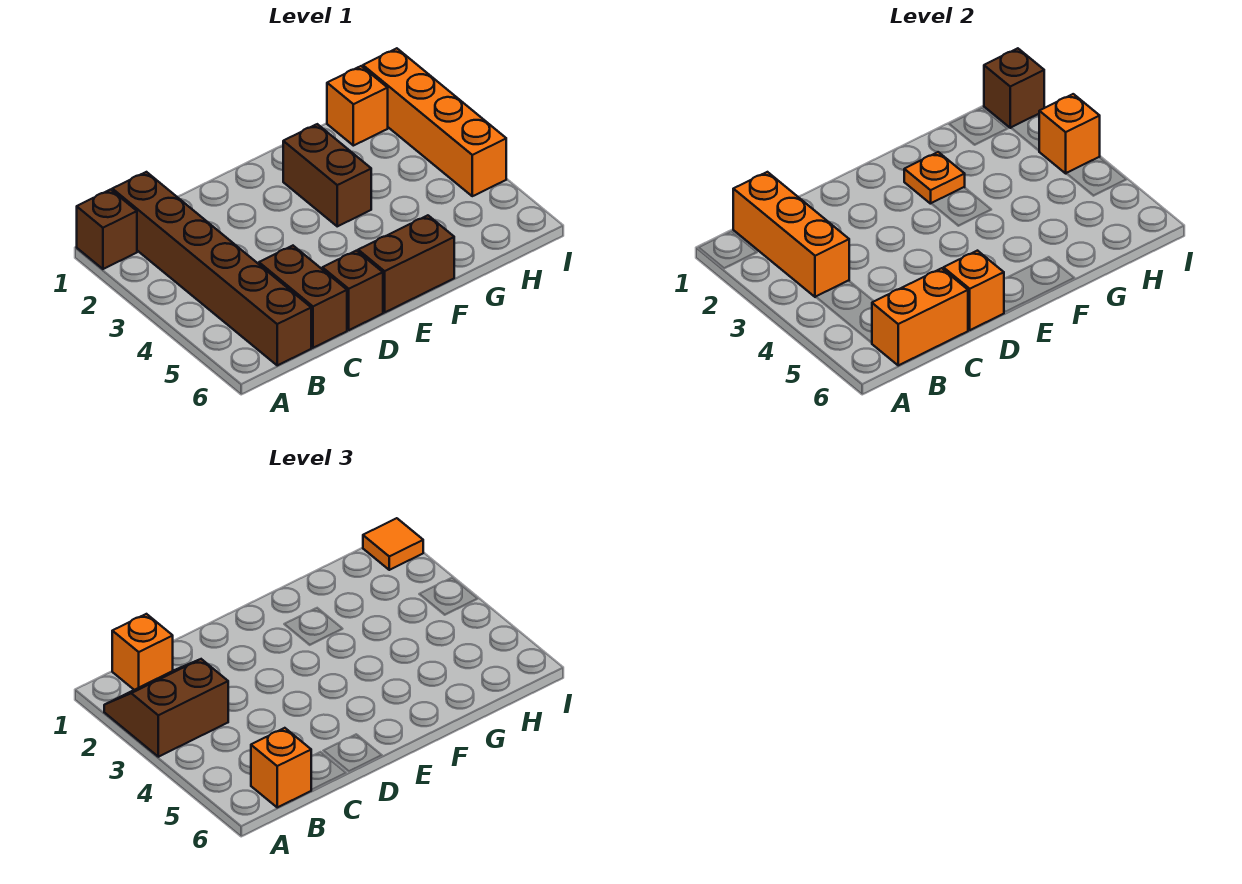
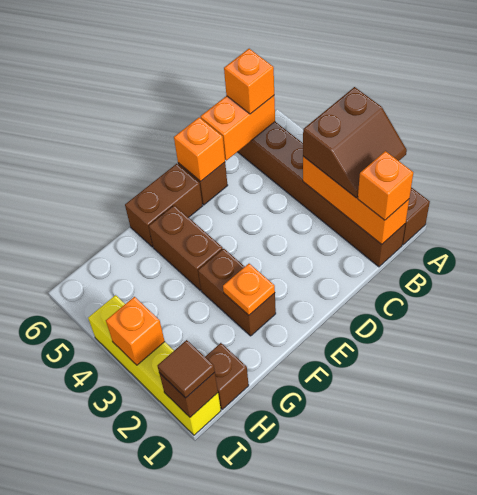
brown 1x2 brick [259,246,347,348] -> brown 1x2 brick moved to [149,205,223,290]
orange 1x1 brick [327,66,388,146] -> brown 1x1 brick [205,343,249,409]
orange 1x4 brick [363,48,506,196] -> yellow 1x4 brick [88,295,221,435]
orange 1x1 tile [363,518,423,570] -> brown 1x1 tile [157,340,215,398]

